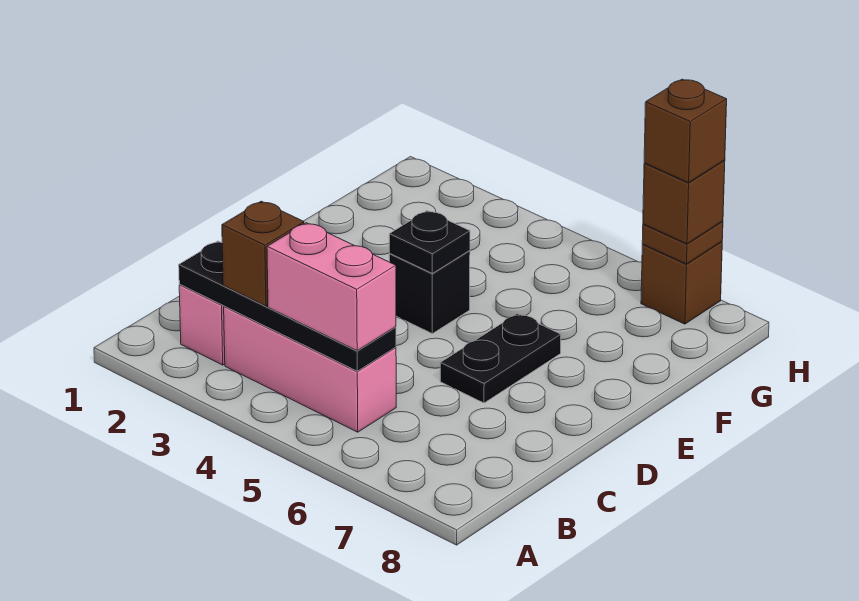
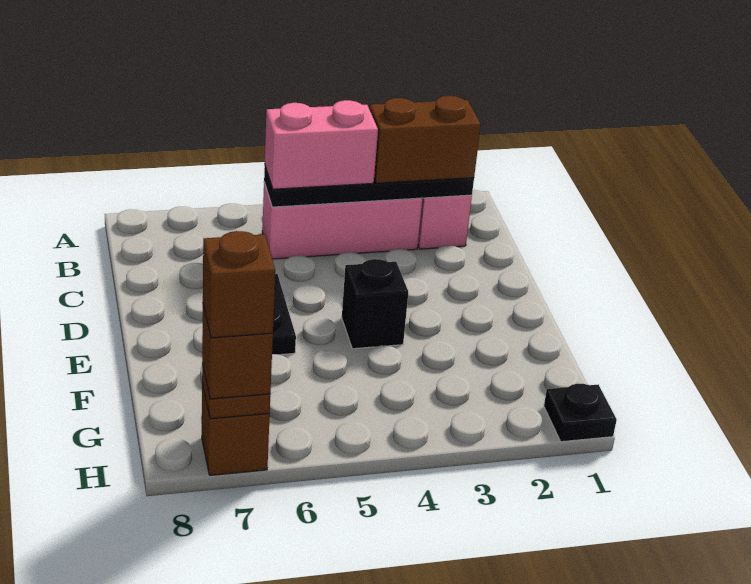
brown 1x1 brick [222,201,304,306] -> brown 1x2 brick [369,96,481,183]
black 1x1 plate [389,211,470,273] -> black 1x1 plate moved to [544,384,617,442]

